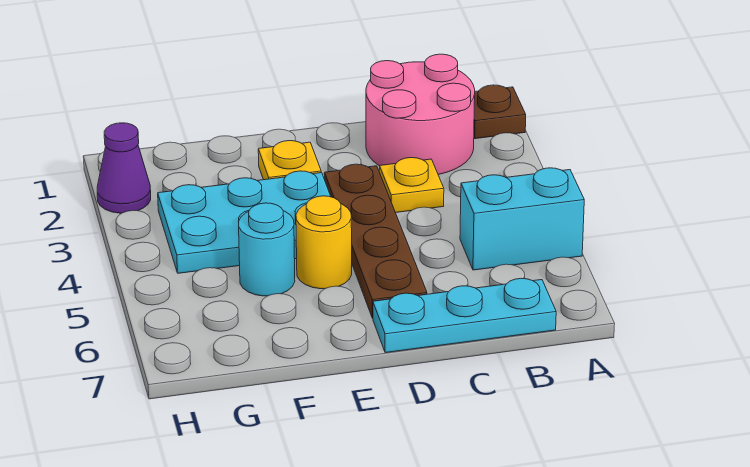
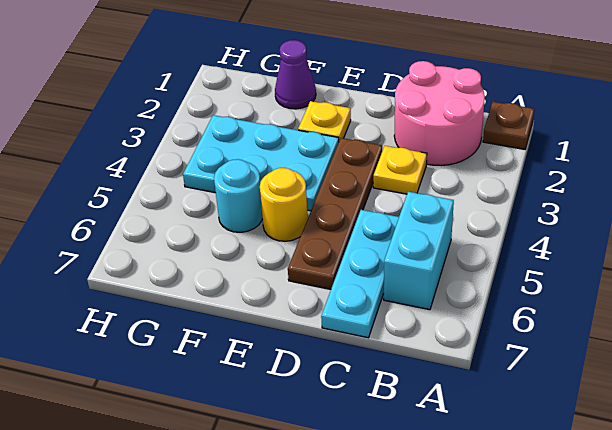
cyan 1x2 brick [460,168,584,270] -> cyan 1x2 brick turned to [384,192,454,310]
cyan 1x3 plate [373,279,556,353] -> cyan 1x3 plate turned to [321,210,399,338]
purple 1x1 cone [97,123,151,213] -> purple 1x1 cone moved to [275,40,316,109]

